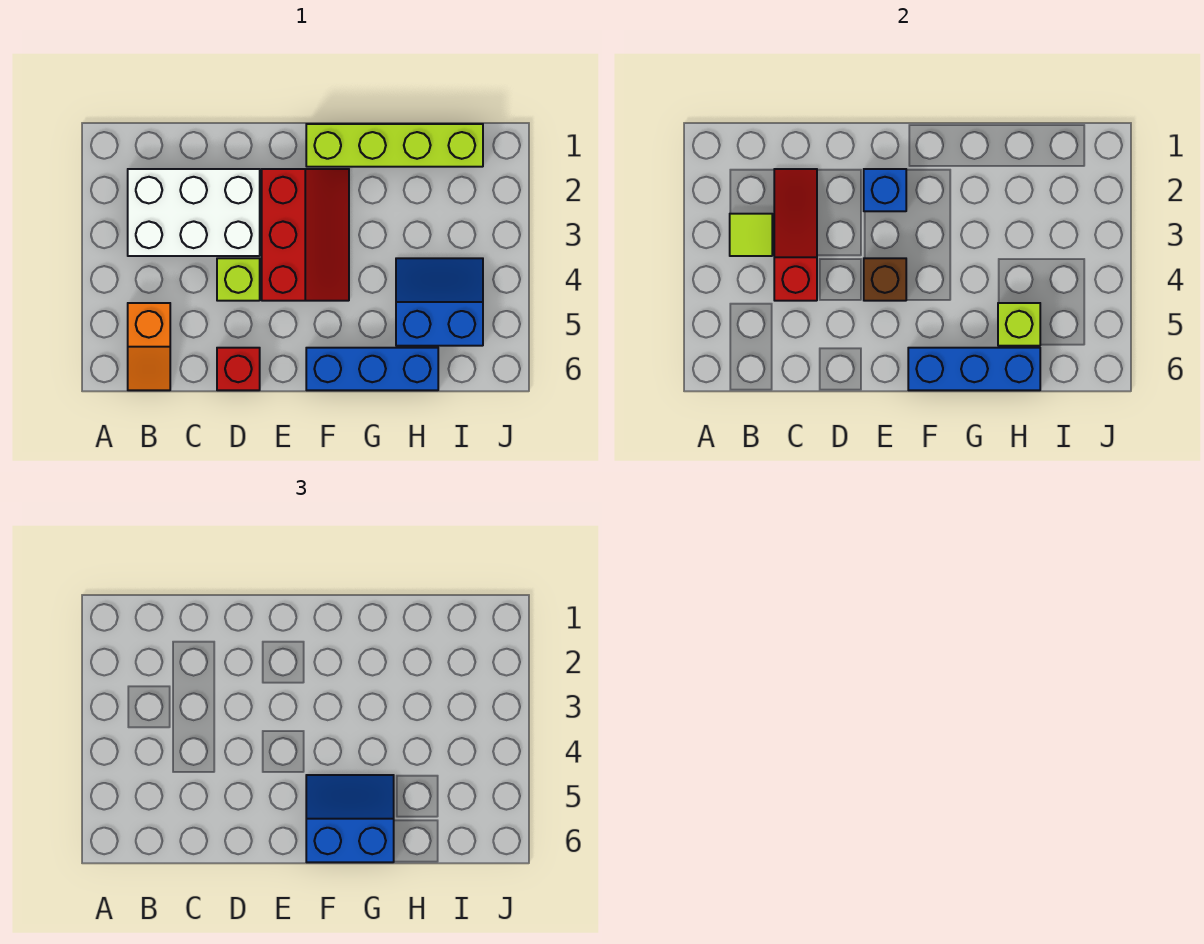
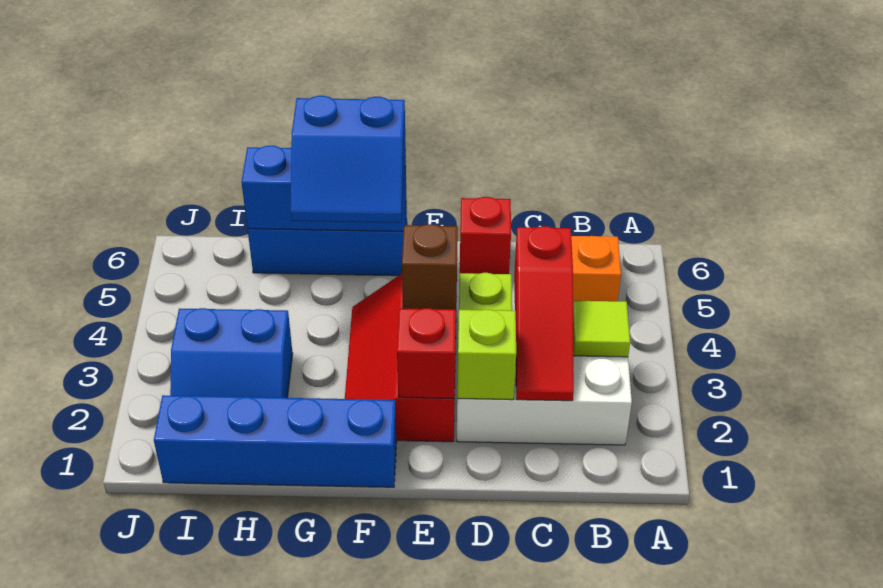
blue 1x1 brick [864,169,906,211] -> red 1x1 brick [397,308,456,398]
lime 1x4 brick [306,124,483,167] -> blue 1x4 brick [154,395,397,487]
blue 2x2 slope [396,258,483,346] -> blue 2x2 slope moved to [170,308,293,398]
lime 1x1 brick [998,303,1040,346] -> lime 1x1 brick moved to [457,309,516,400]

